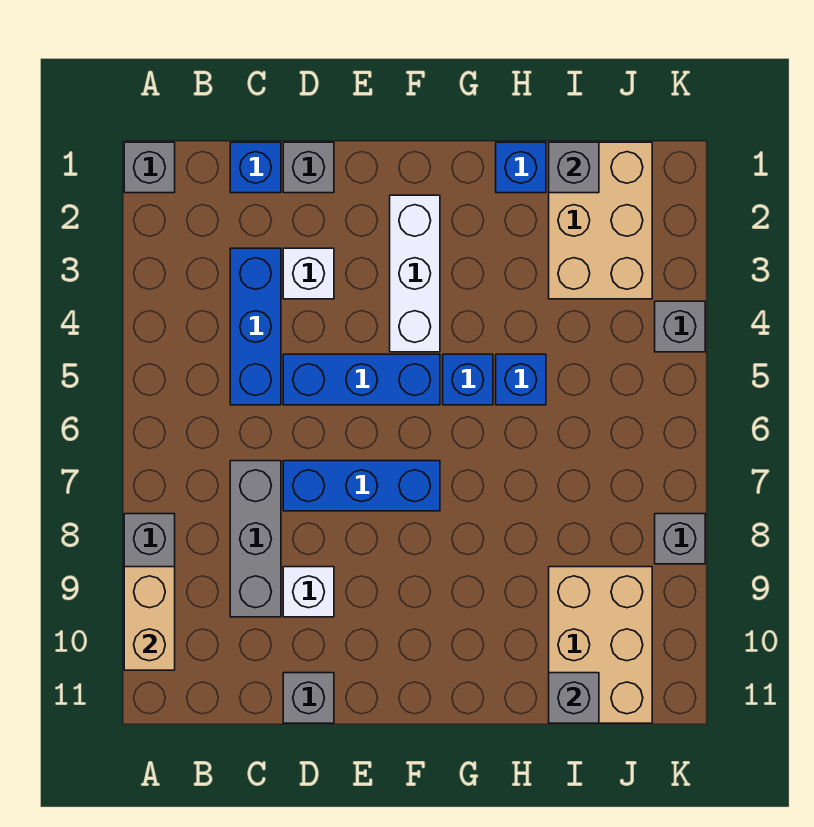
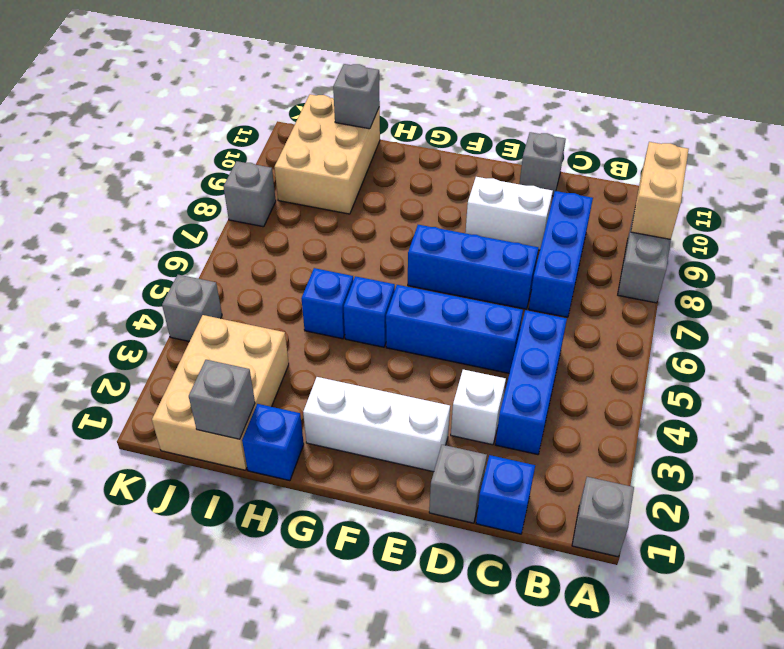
grey 1x3 brick [230,461,281,617] -> blue 1x3 brick [529,191,593,317]
white 1x1 brick [283,567,334,617] -> white 1x2 brick [465,177,553,250]
white 1x3 brick [390,195,440,352] -> white 1x3 brick turned to [303,377,450,472]

